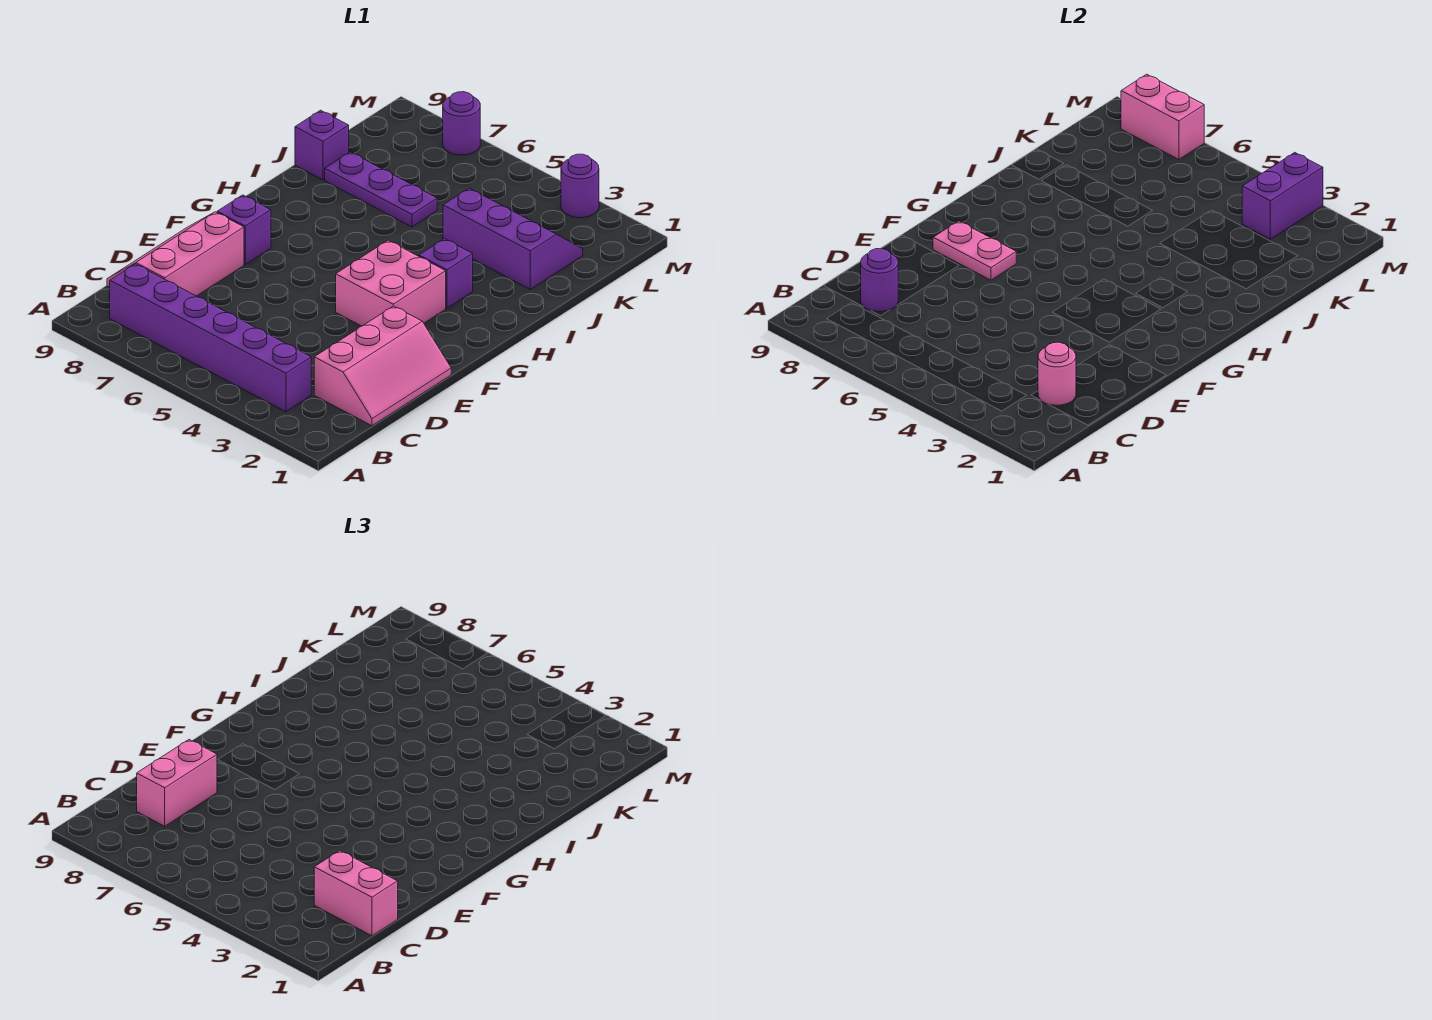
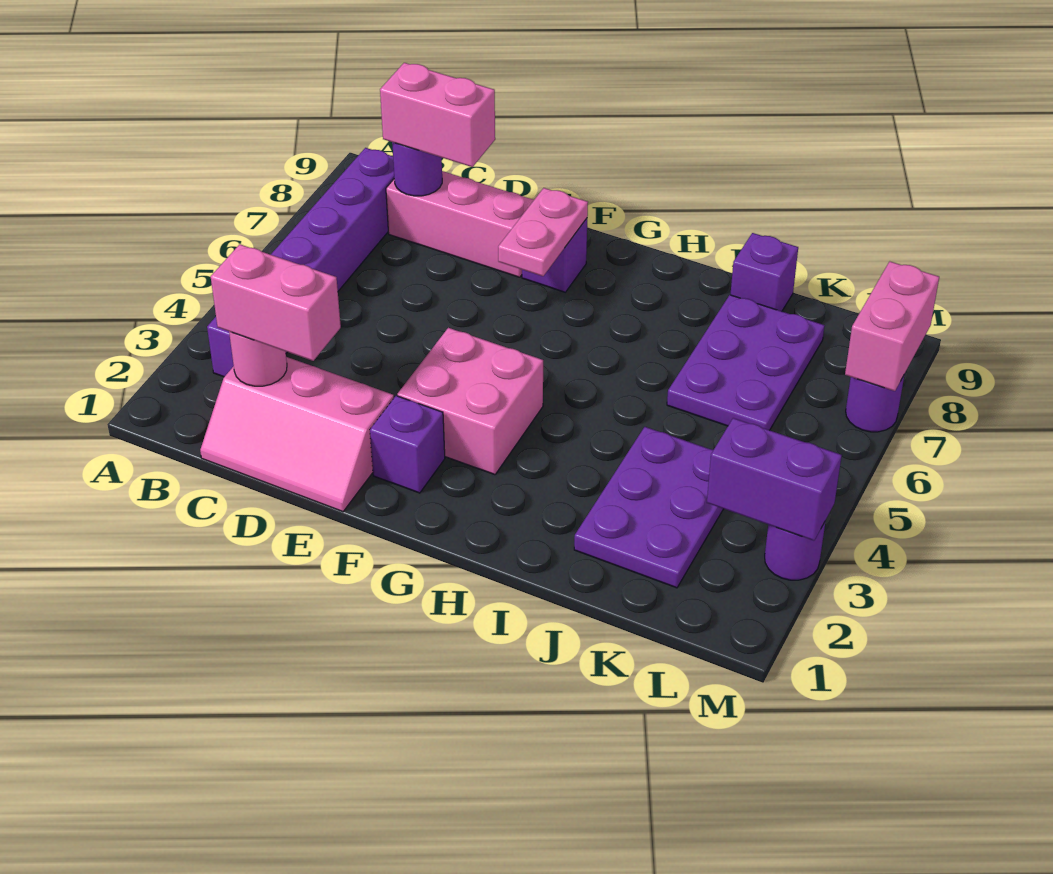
pink 1x2 brick [314,851,398,936] -> pink 1x2 brick turned to [211,244,341,361]
purple 1x1 brick [419,239,473,308] -> purple 1x1 brick moved to [370,396,445,493]
purple 2x3 slope [443,188,583,289] -> purple 2x3 plate [574,427,723,588]
purple 1x3 plate [325,152,437,227] -> purple 2x3 plate [667,295,825,430]

